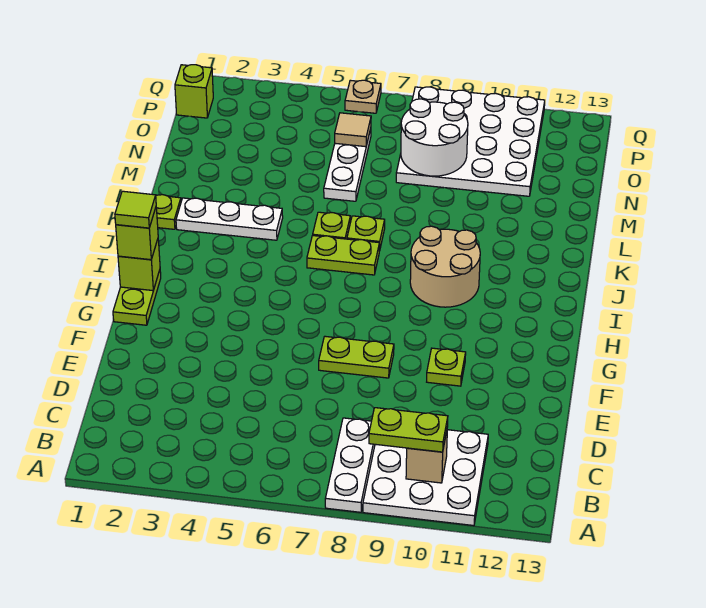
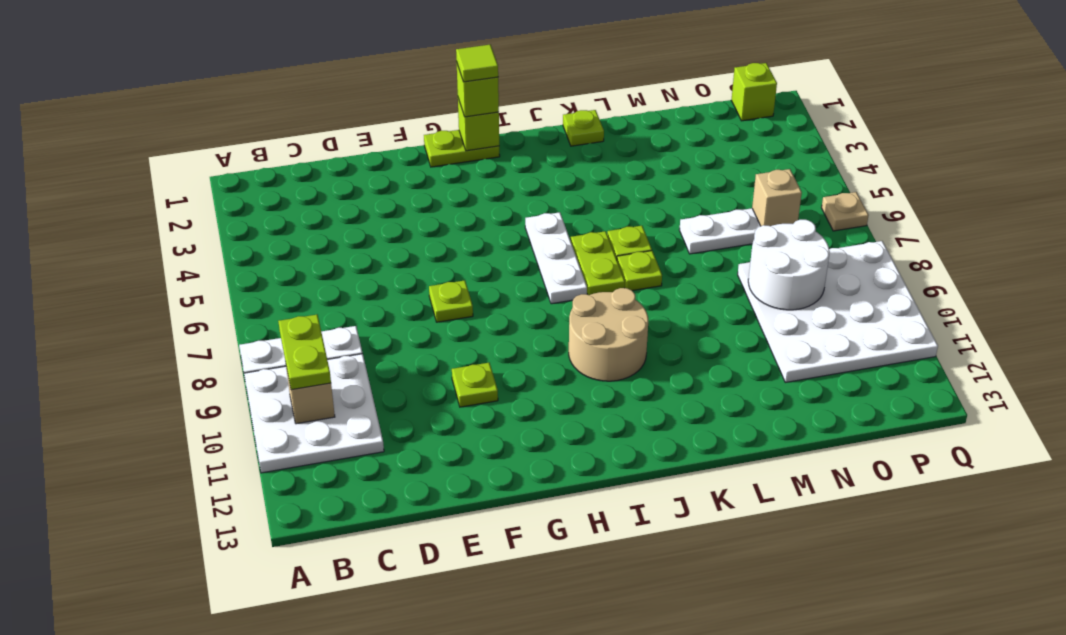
lime 1x2 plate [319,336,394,378] -> lime 1x1 plate [429,280,473,322]
white 1x3 plate [176,198,283,240] -> white 1x3 plate moved to [525,212,587,304]
tan 1x1 tile [335,113,371,147] -> tan 1x1 brick [752,169,802,226]

